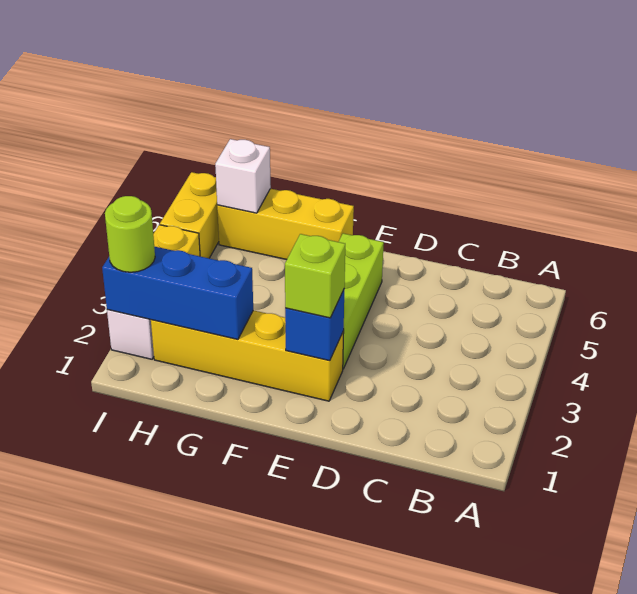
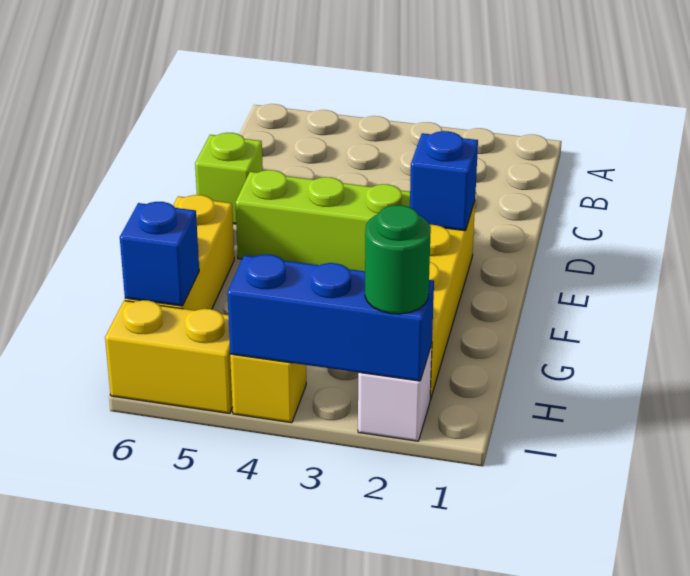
lime 1x1 brick [285,234,345,318] -> lime 1x1 brick moved to [195,133,263,224]
blue 1x3 brick [102,246,253,339] -> blue 1x3 brick turned to [227,255,434,381]
white 1x1 brick [215,139,271,213] -> blue 1x1 brick [120,202,199,306]
lime 1x1 round brick [105,196,155,272] -> green 1x1 round brick [365,205,431,314]

